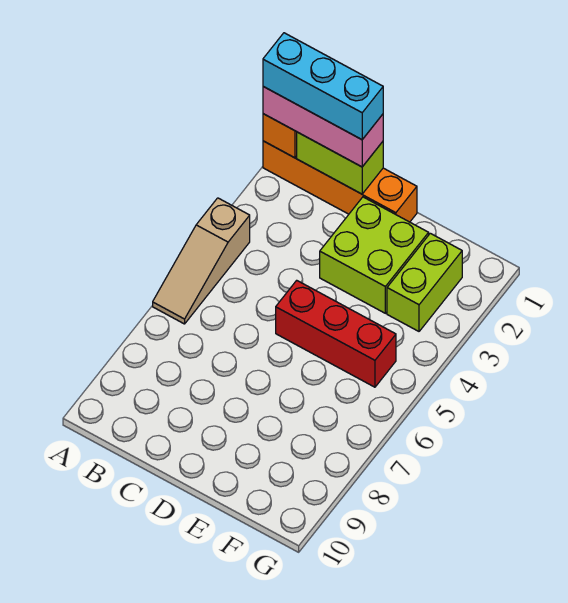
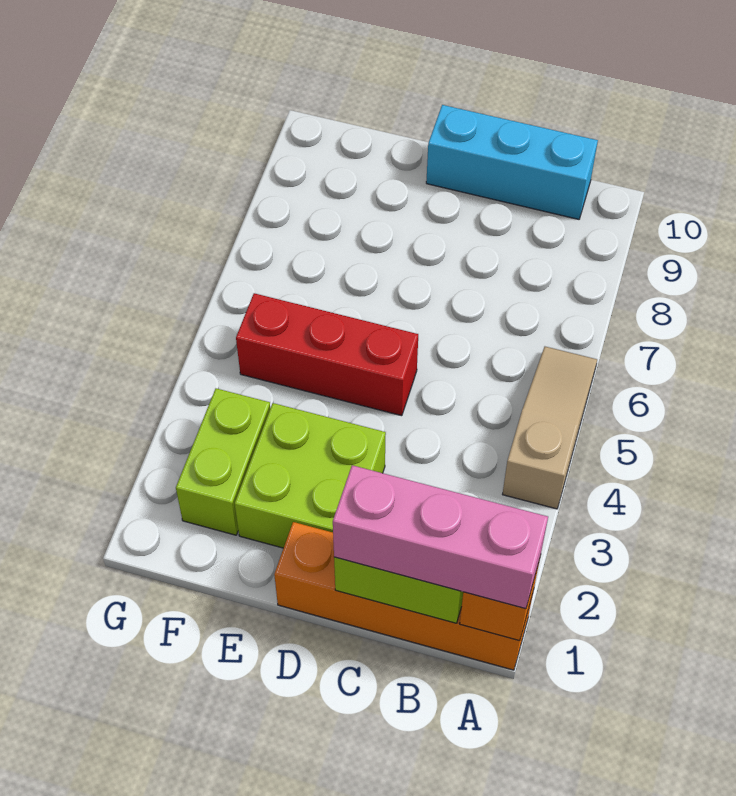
cyan 1x3 brick [263,33,383,140] -> cyan 1x3 brick moved to [426,105,598,219]

